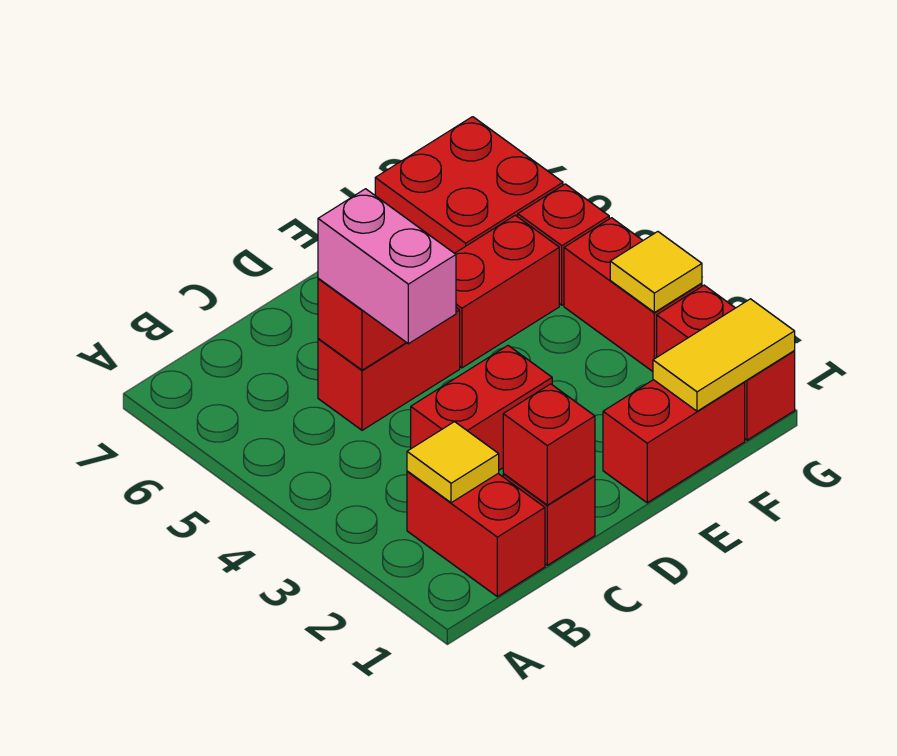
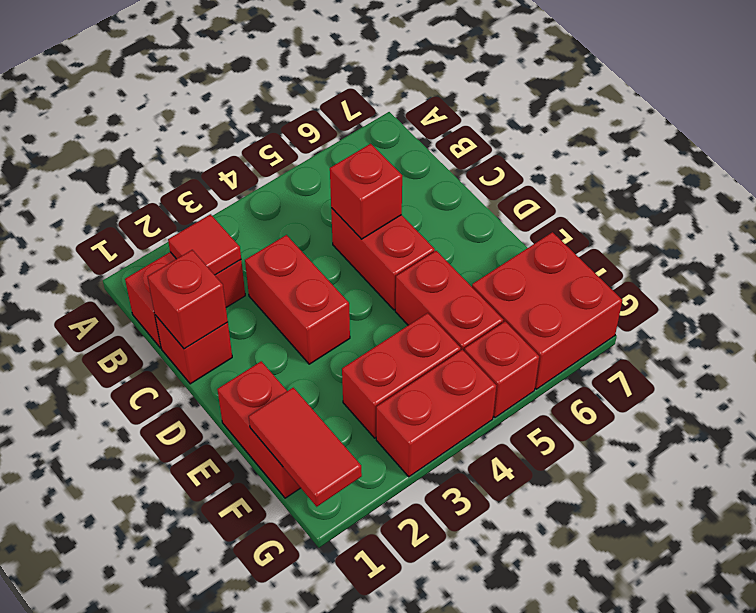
yellow 1x1 tile [407,422,499,503] -> red 1x1 tile [168,214,241,275]
pink 1x2 brick [318,189,456,344] -> none
yellow 1x2 tile [653,299,795,411] -> red 1x2 tile [249,388,362,507]
red 1x2 brick [657,285,795,440] -> red 1x2 brick moved to [342,313,461,438]
yellow 1x1 tile [610,232,702,312] -> none

